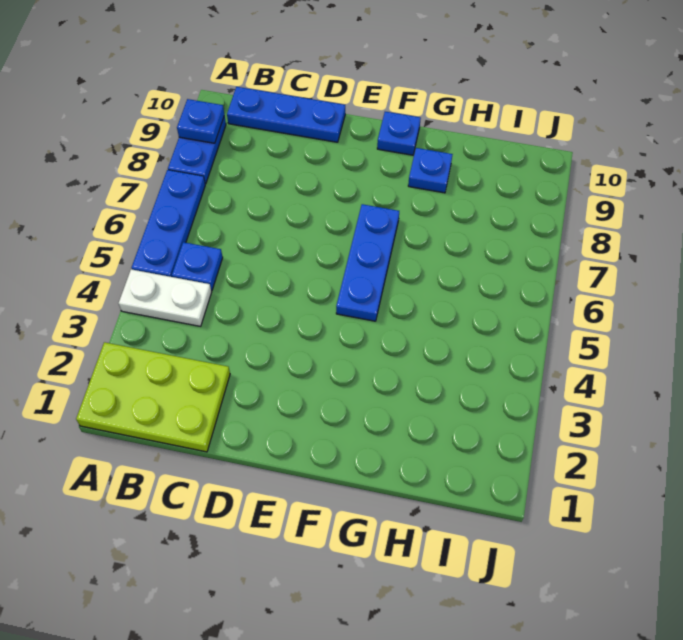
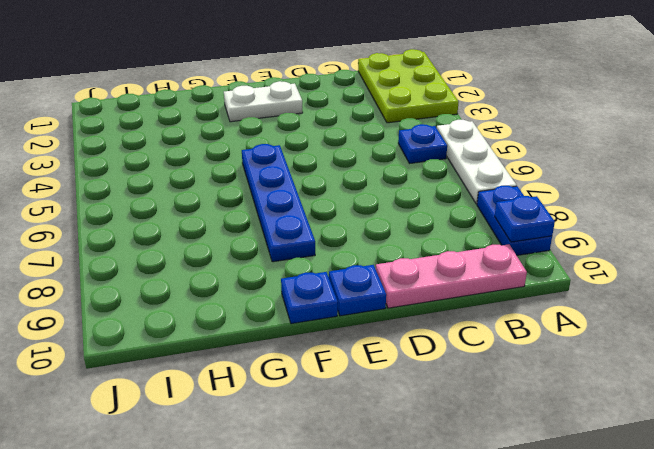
lime 2x3 plate [76,342,230,452] -> lime 2x3 plate turned to [358,49,459,123]
white 1x2 plate [119,269,212,326] -> white 1x2 plate moved to [224,81,303,122]
blue 1x3 plate [132,170,205,277] -> white 1x3 plate [437,120,517,204]
blue 1x3 plate [227,87,345,142] -> pink 1x3 plate [376,244,527,308]
blue 1x3 plate [336,204,399,321] -> blue 1x4 plate [242,144,315,262]
blue 1x1 plate [408,148,453,193] -> blue 1x1 plate moved to [329,265,386,316]

